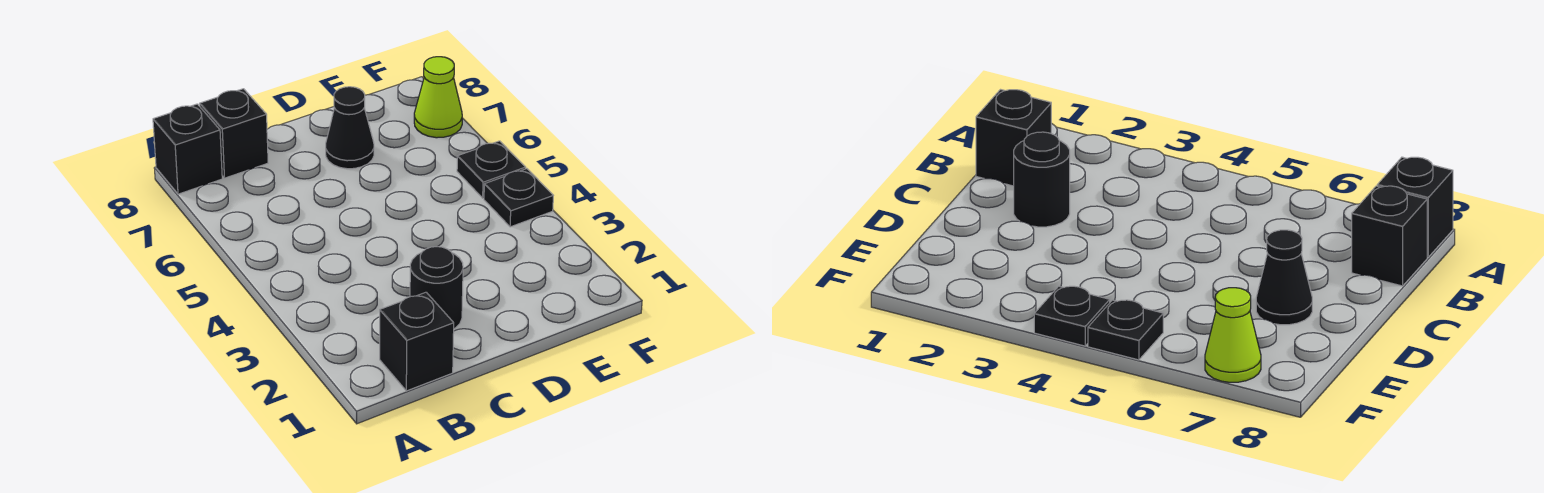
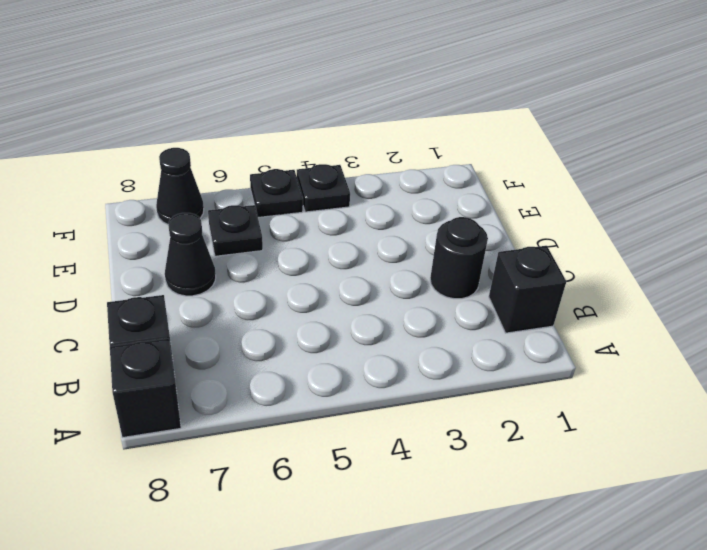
none -> black 1x1 plate [208,205,263,256]
lime 1x1 cone [414,57,462,138] -> black 1x1 cone [156,148,204,224]

